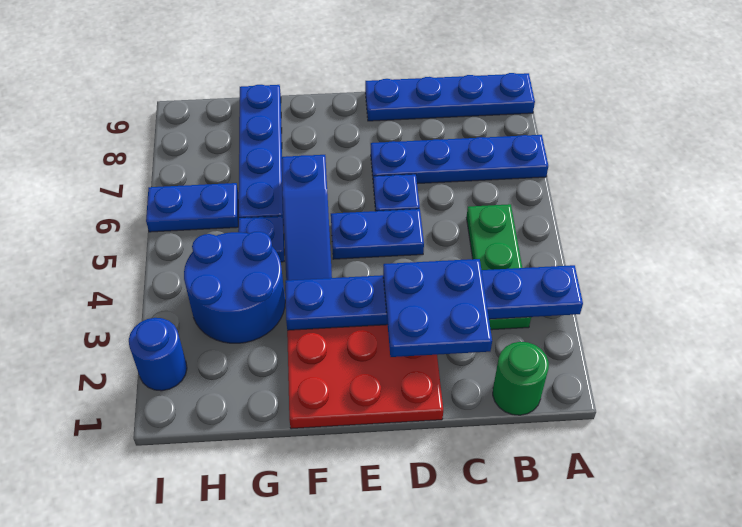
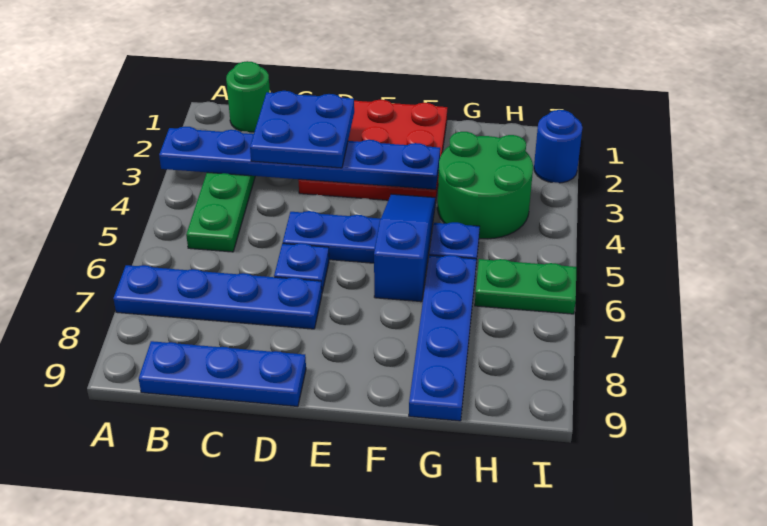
blue 1x4 plate [365,73,535,121] -> blue 1x3 plate [139,341,306,406]
blue 2x2 round brick [184,232,285,343] -> green 2x2 round brick [437,132,533,239]
blue 1x2 plate [146,183,238,232] -> green 1x2 plate [475,259,576,314]

